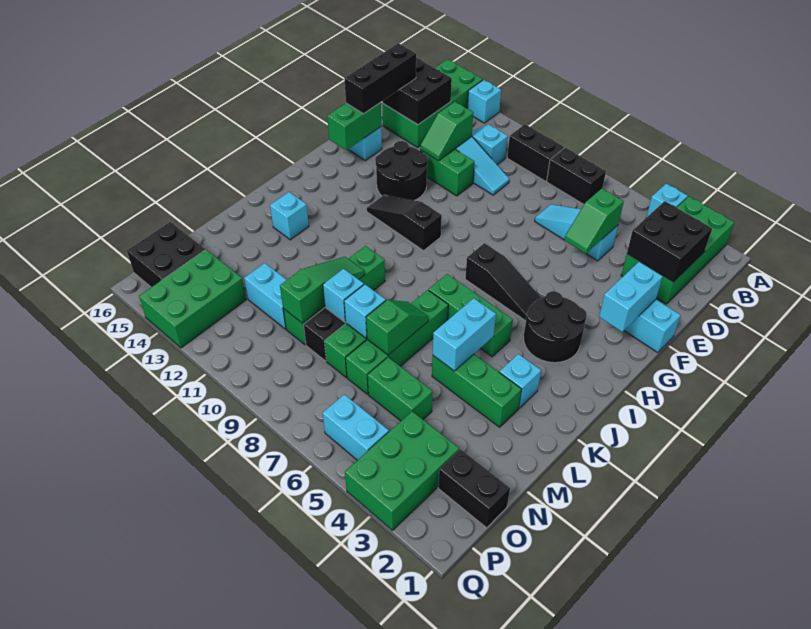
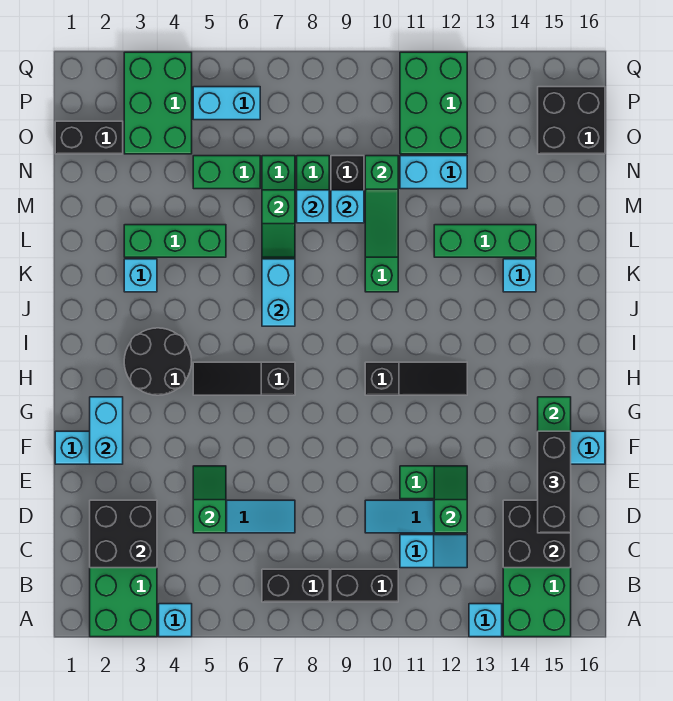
black 2x2 round brick [375,141,428,200] -> none
green 1x3 brick [429,274,513,357] -> green 1x3 brick moved to [434,225,536,257]
cyan 1x2 brick [433,298,496,371] -> cyan 1x2 brick moved to [262,259,295,326]
green 2x3 brick [139,250,246,348] -> green 2x3 brick moved to [400,52,467,154]

